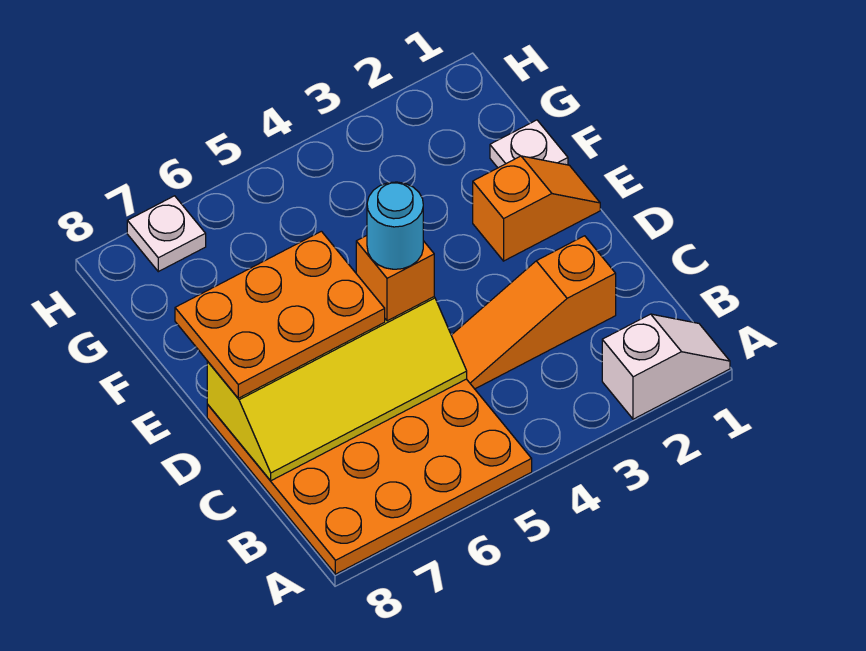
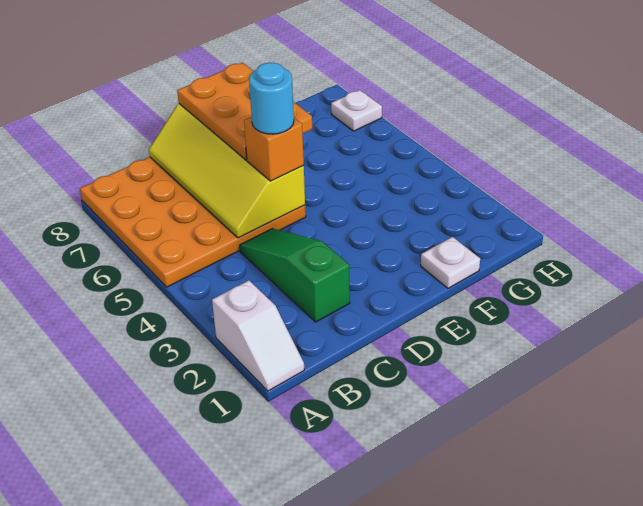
orange 1x3 slope [451,236,616,389] -> green 1x3 slope [240,228,350,322]
orange 1x2 slope [473,156,600,261] -> none

